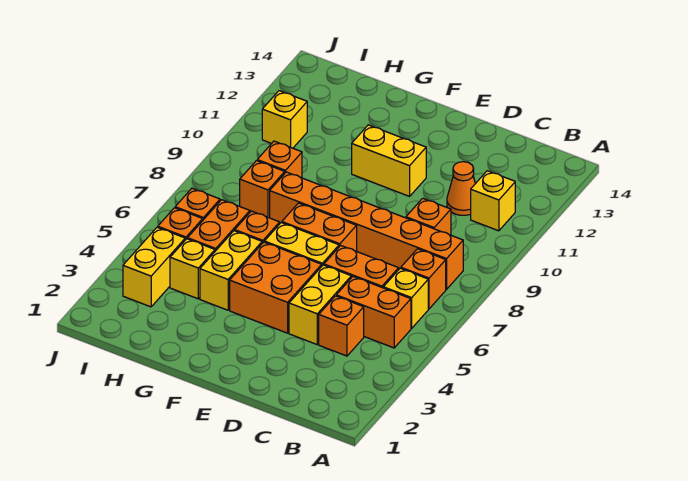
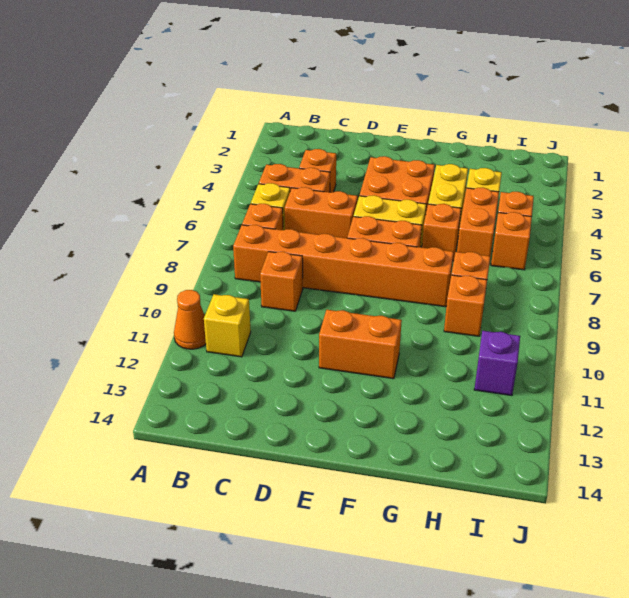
orange 1x1 cone [447,162,475,215] -> orange 1x1 cone moved to [174,290,206,349]
yellow 1x2 brick [289,265,351,344] -> none
yellow 1x2 brick [352,125,426,196] -> orange 1x2 brick [319,310,402,379]
yellow 1x2 brick [123,227,185,307] -> none
yellow 1x1 brick [262,91,307,148] -> purple 1x1 brick [474,331,520,396]

